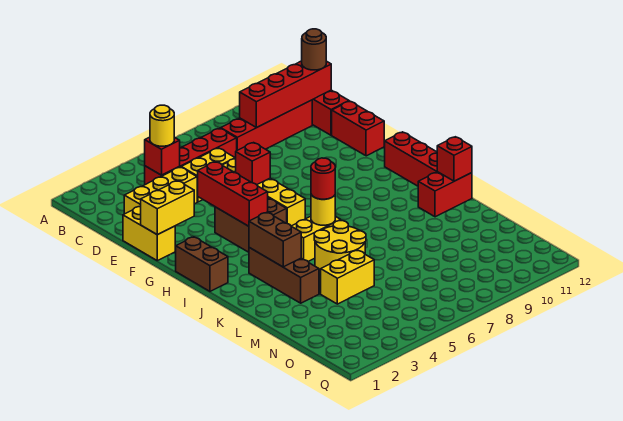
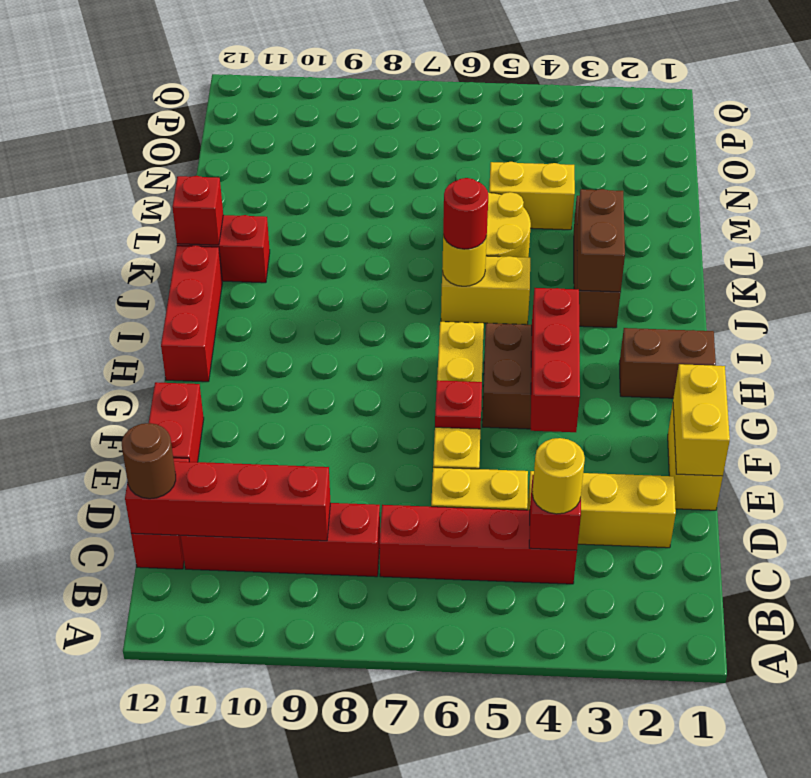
yellow 1x2 brick [141,181,194,235] -> yellow 1x2 brick turned to [673,364,730,476]
red 1x1 brick [236,143,270,185] -> red 1x1 plate [435,380,482,429]
brown 1x2 brick [176,237,228,291] -> brown 1x2 brick turned to [619,328,716,398]

